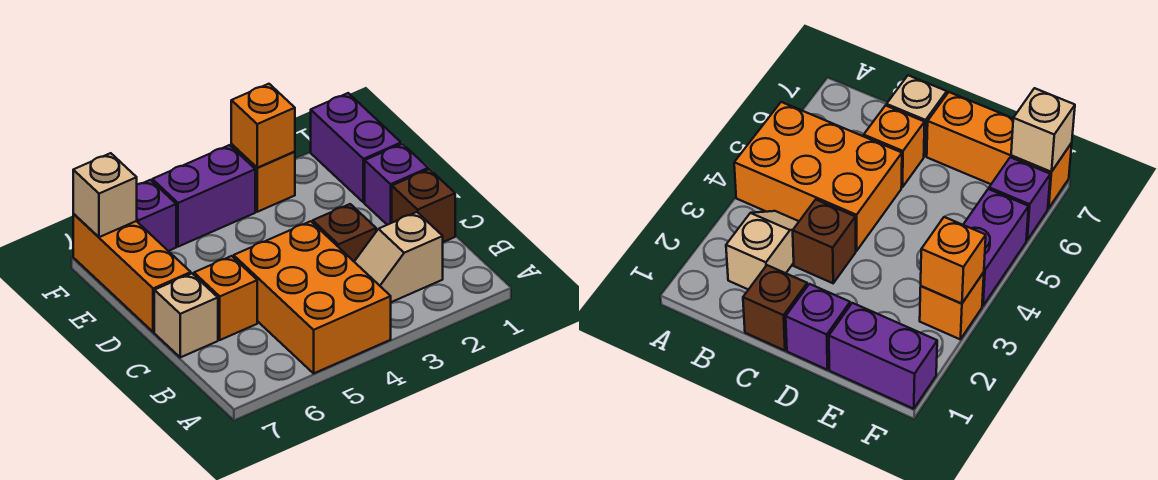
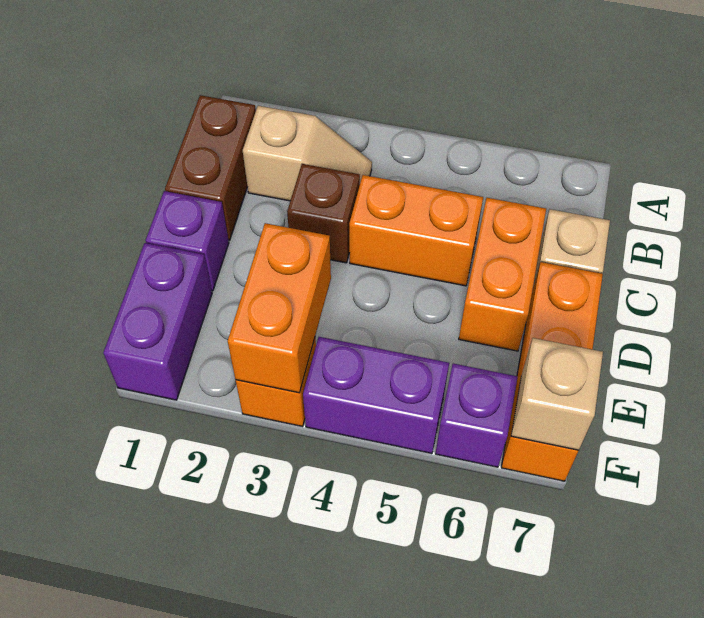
orange 2x3 brick [234,221,391,373] -> orange 1x2 brick [349,175,483,286]
brown 1x1 brick [392,169,455,242] -> brown 1x2 brick [165,95,256,240]
orange 1x1 brick [194,256,257,340] -> orange 1x2 brick [459,198,546,351]
orange 1x1 brick [231,84,295,168] -> orange 1x2 brick [228,223,331,393]

